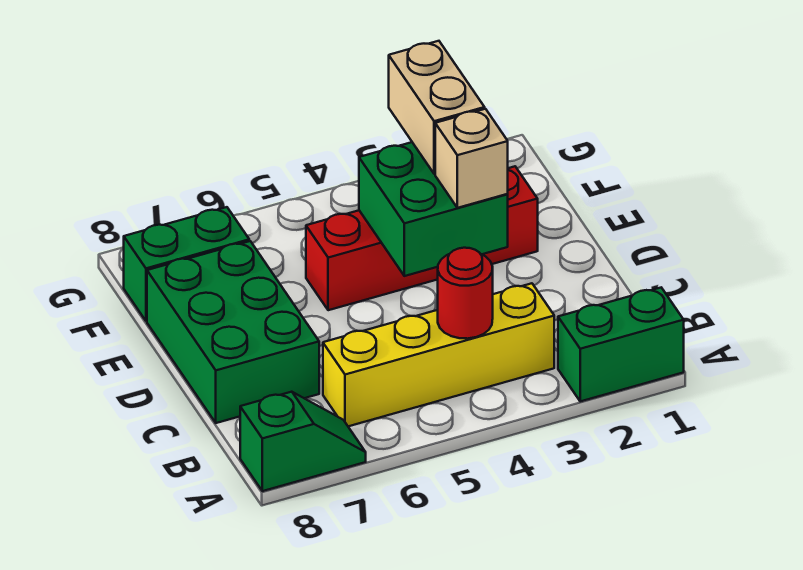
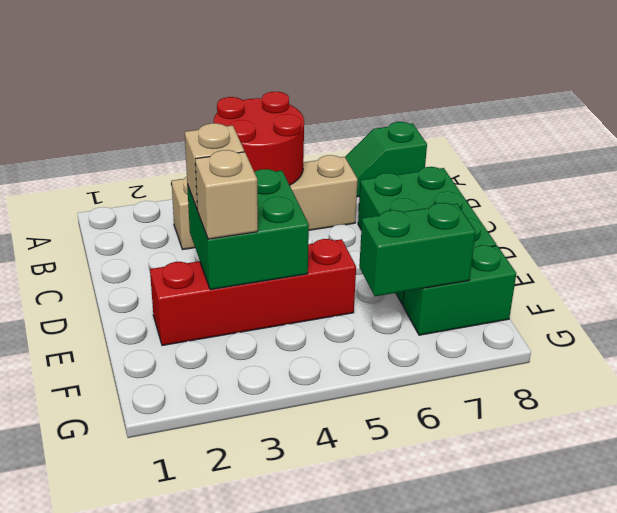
green 1x2 brick [558,288,684,401] -> green 1x2 brick moved to [359,203,476,296]
yellow 1x4 brick [323,283,554,426] -> tan 1x4 brick [172,155,358,249]
red 1x1 round brick [438,248,493,339] -> red 2x2 round brick [214,92,304,185]
tan 1x2 brick [389,41,485,174] -> tan 1x1 brick [195,150,258,239]

